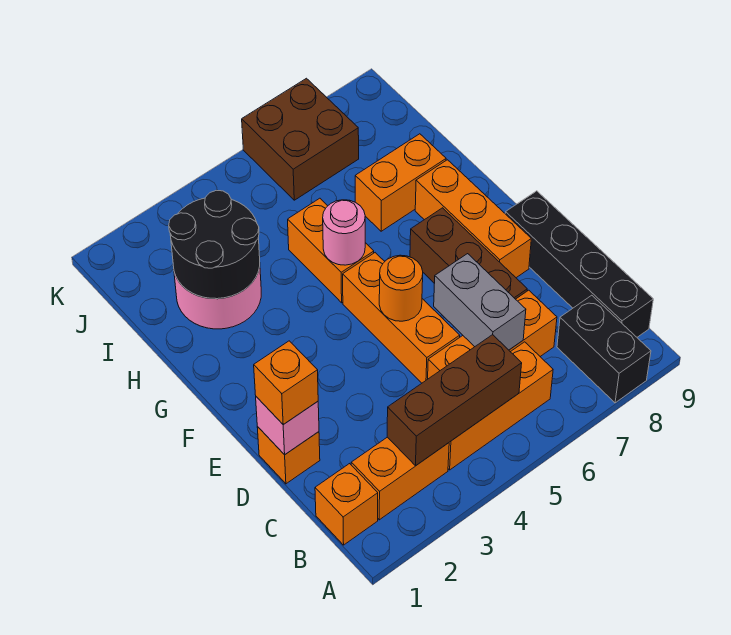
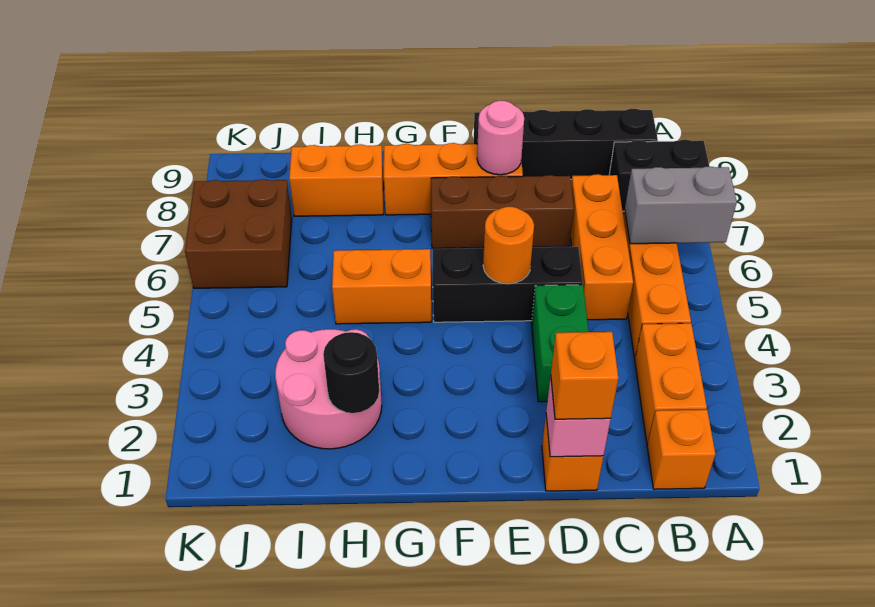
brown 1x3 brick [387,335,522,466] -> none
grey 1x2 brick [434,254,526,350] -> grey 1x2 brick moved to [625,167,737,244]
none -> green 1x2 brick [531,285,589,402]
orange 1x3 brick [343,253,460,383] -> black 1x3 brick [433,247,583,322]
pink 1x1 round brick [323,200,365,265] -> pink 1x1 round brick moved to [477,101,524,175]
black 2x2 round brick [169,190,260,299] -> black 1x1 round brick [323,332,379,413]
orange 1x2 brick [355,134,446,231] -> orange 1x2 brick turned to [289,144,384,216]

